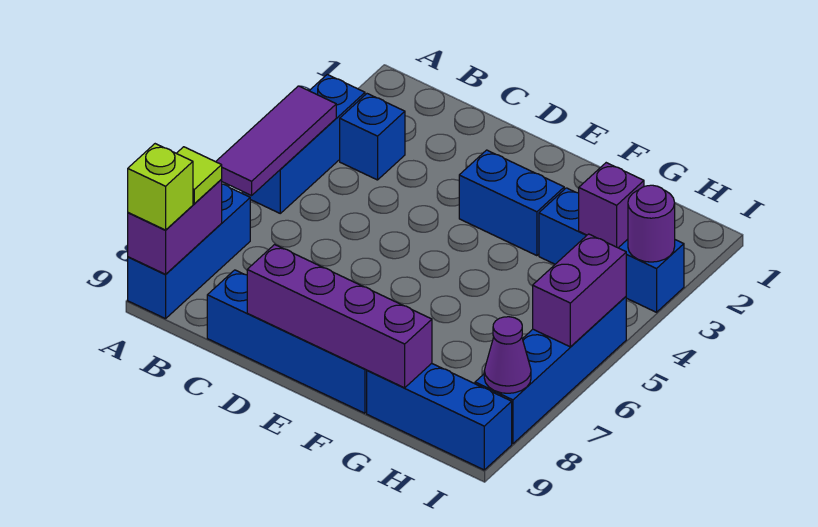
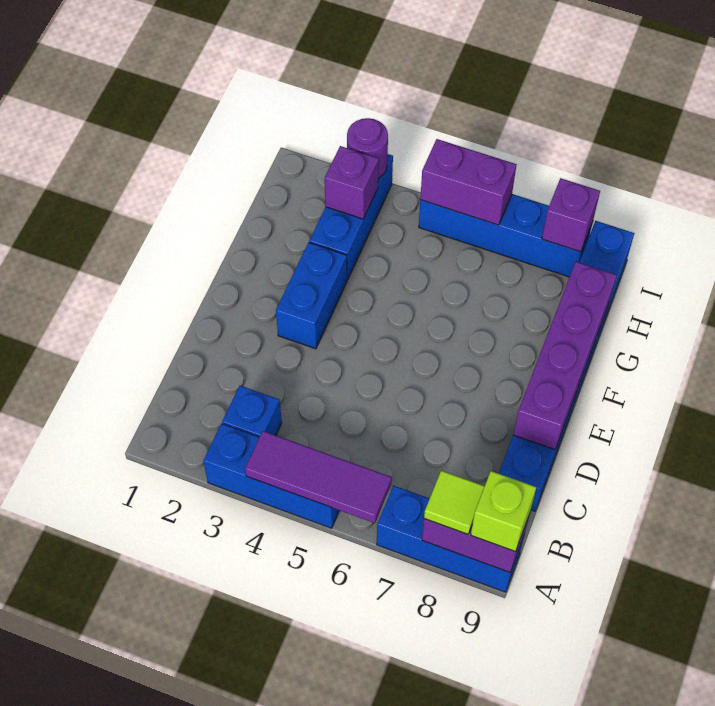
purple 1x1 cone [484,317,531,393] -> purple 1x1 brick [542,178,600,252]

